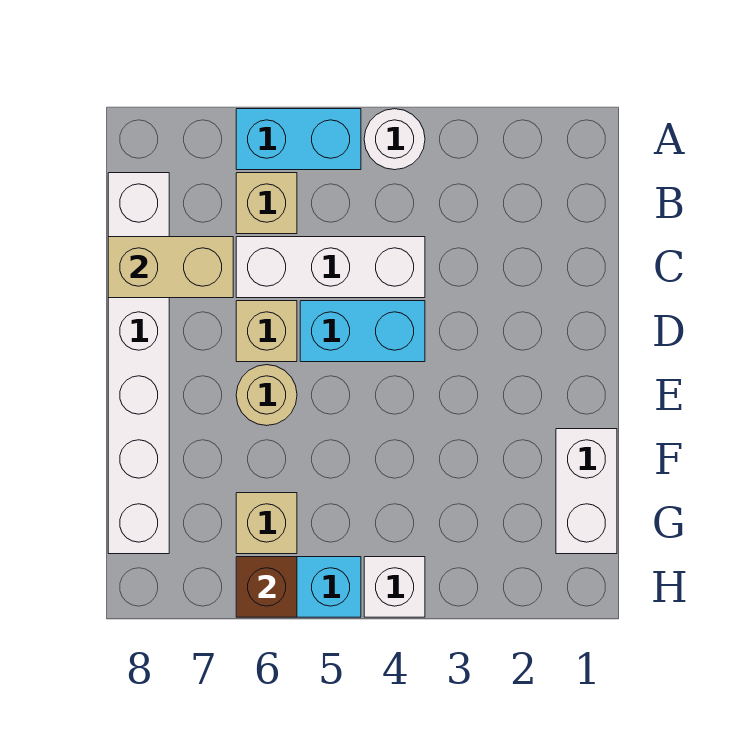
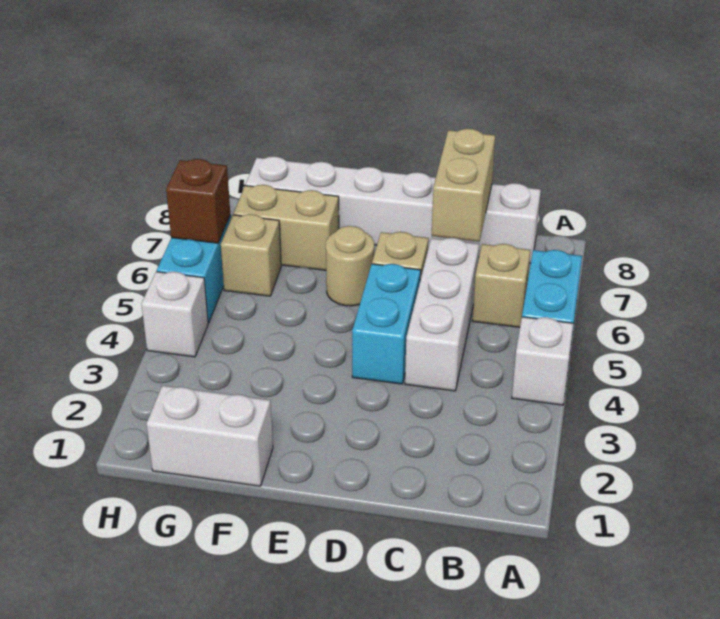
white 1x1 round brick [364,109,425,170] -> white 1x1 brick [512,317,573,405]
none -> tan 1x2 brick [233,185,339,270]

